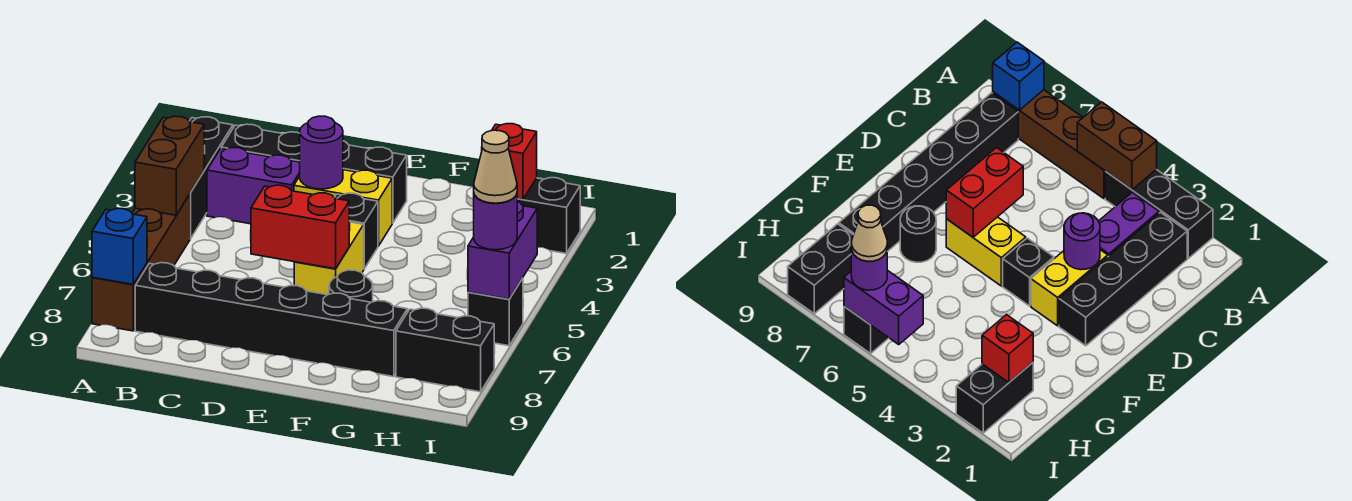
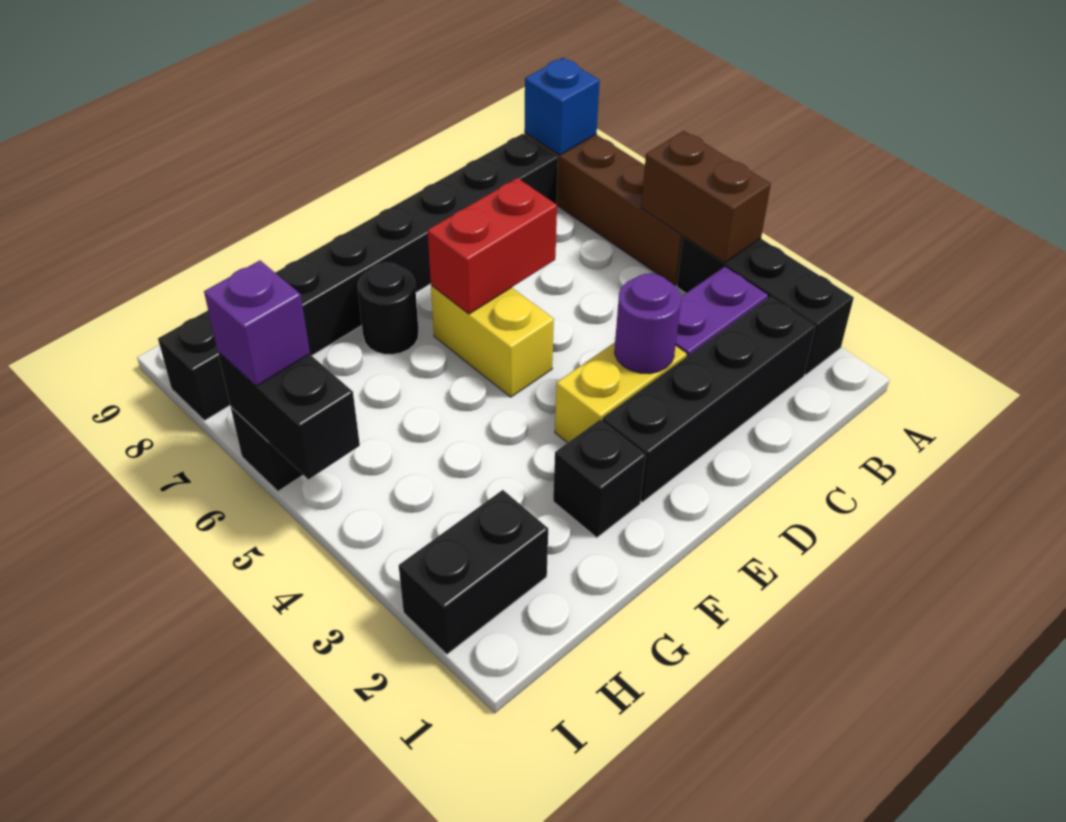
black 1x1 brick [334,193,378,269] -> black 1x1 brick moved to [553,420,646,538]
red 1x1 brick [492,124,537,199] -> none
purple 1x2 brick [468,202,537,299] -> black 1x2 brick [218,352,360,479]
purple 1x1 round brick [474,194,517,250] -> purple 1x1 brick [204,260,310,386]
tan 1x1 cone [474,130,517,203] -> none

